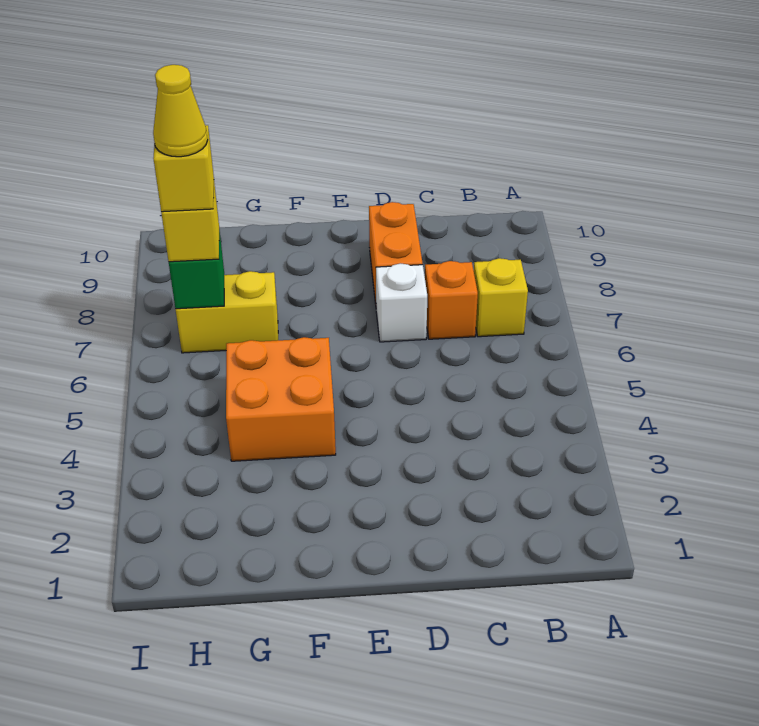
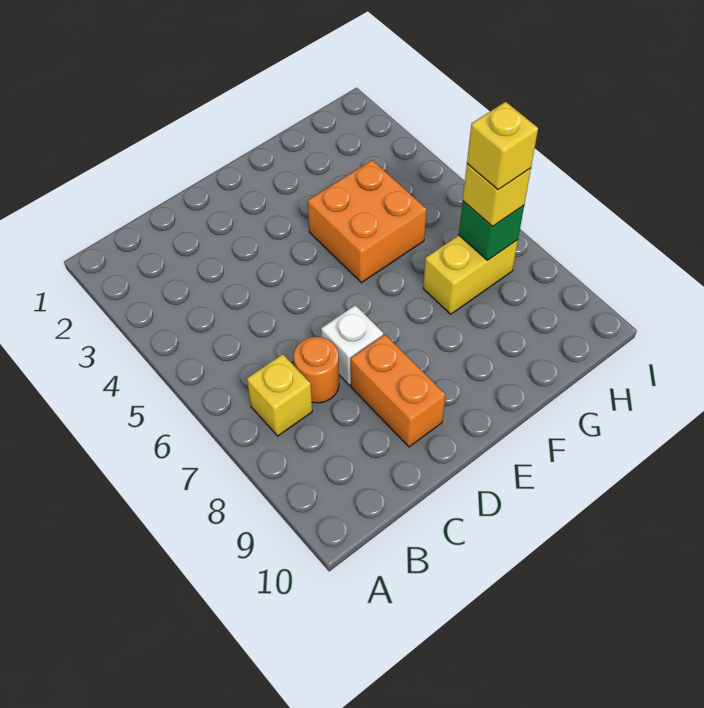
orange 1x1 brick [425,261,478,339] -> orange 1x1 round brick [294,337,339,403]
yellow 1x1 cone [153,65,208,157] -> none

